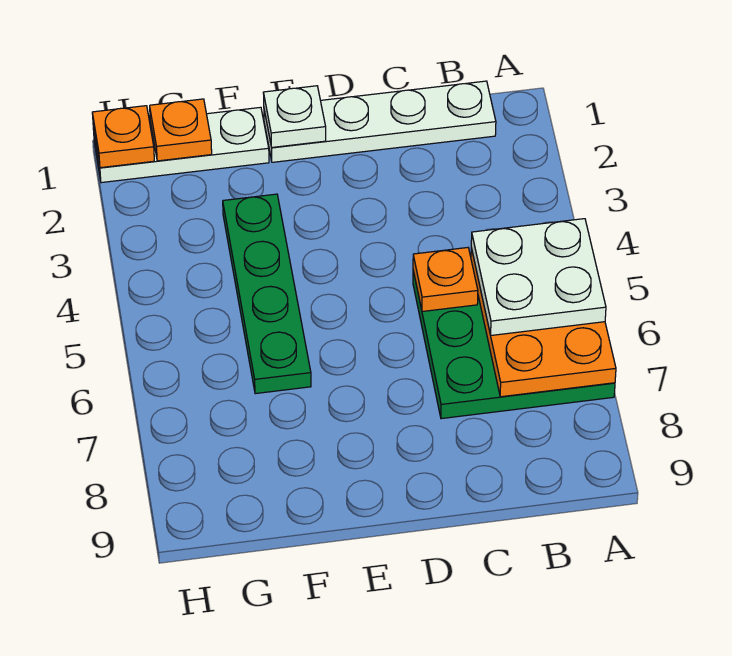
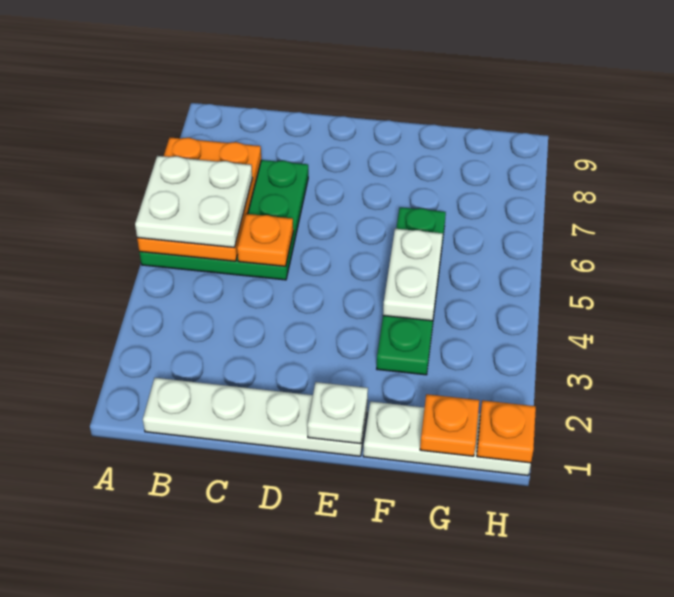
none -> white 1x2 plate [383,229,443,321]

